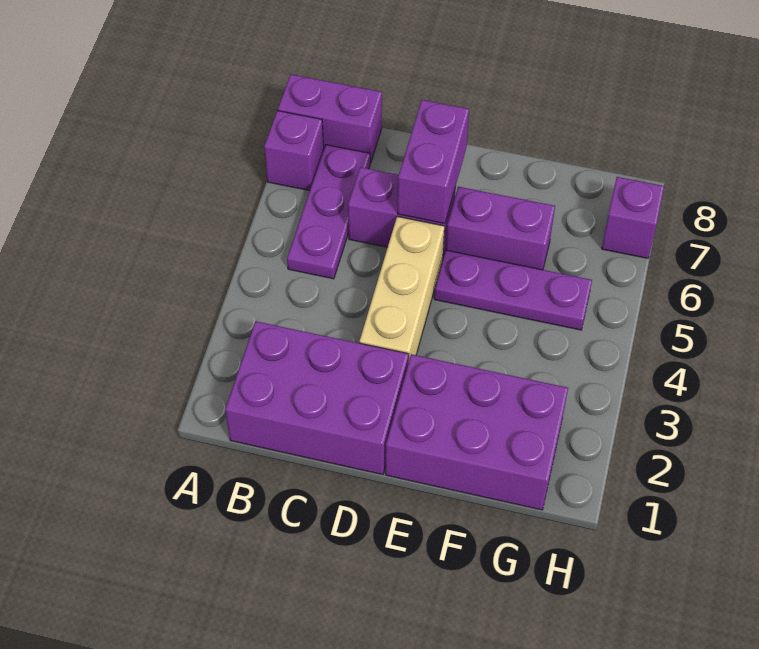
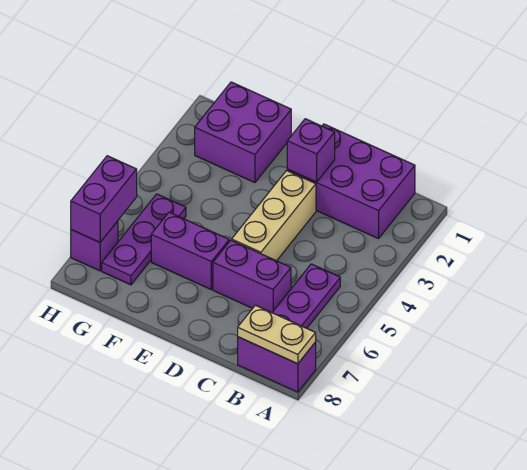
purple 1x1 brick [264,111,324,191] -> purple 1x1 brick moved to [287,119,335,182]
none -> tan 1x2 plate [238,305,316,364]
purple 1x2 brick [398,100,469,224] -> purple 1x2 brick moved to [71,156,137,242]
purple 2x3 brick [386,354,568,510] -> purple 2x2 brick [195,82,291,183]
purple 1x3 plate [434,250,592,330] -> purple 1x3 plate turned to [102,194,186,285]

